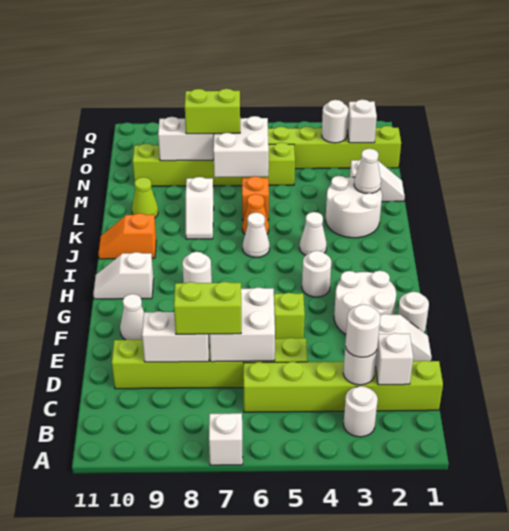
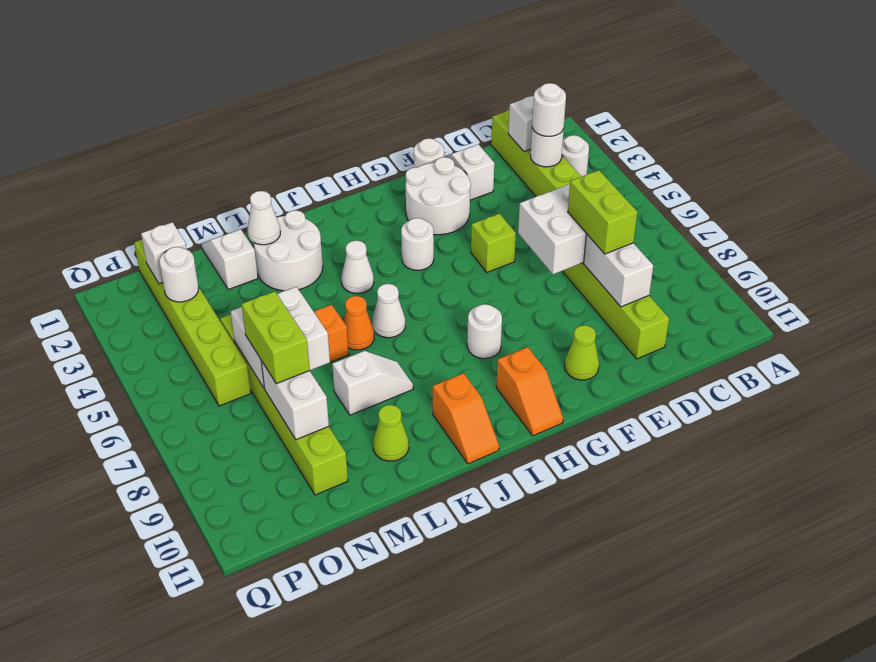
white 1x1 brick [209,413,243,465] -> none
white 1x1 cone [120,294,144,340] -> lime 1x1 cone [565,325,599,380]
white 1x2 slope [93,252,153,299] -> orange 1x2 slope [496,347,563,436]

